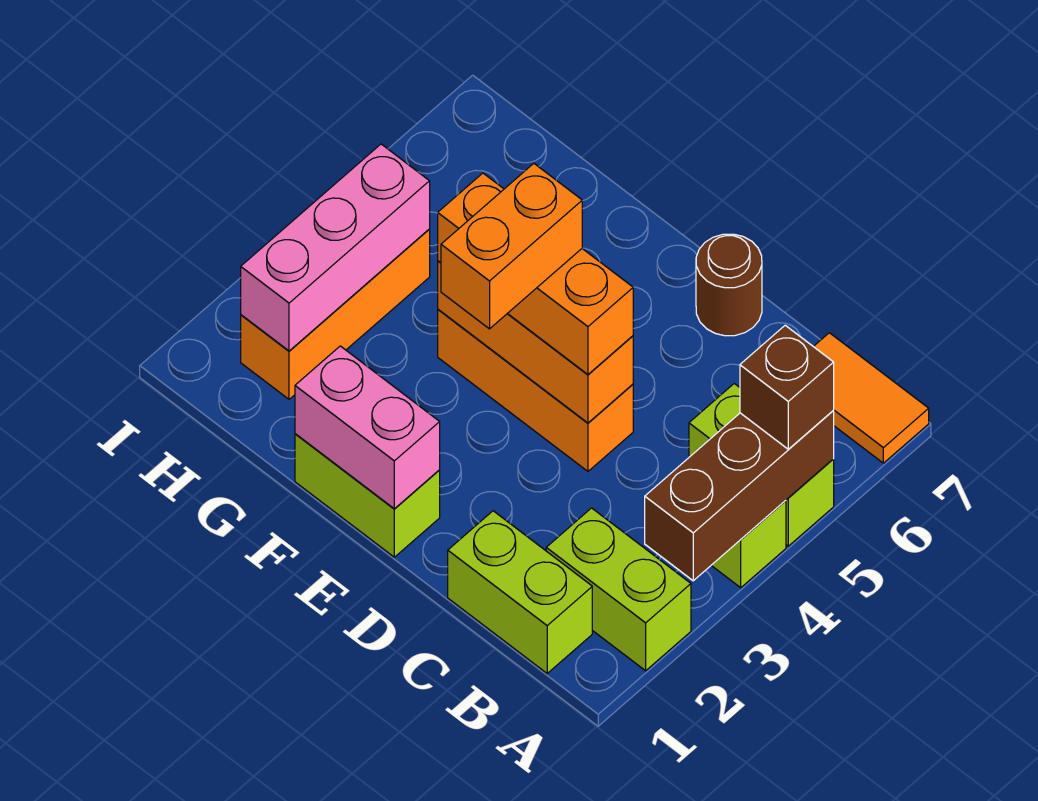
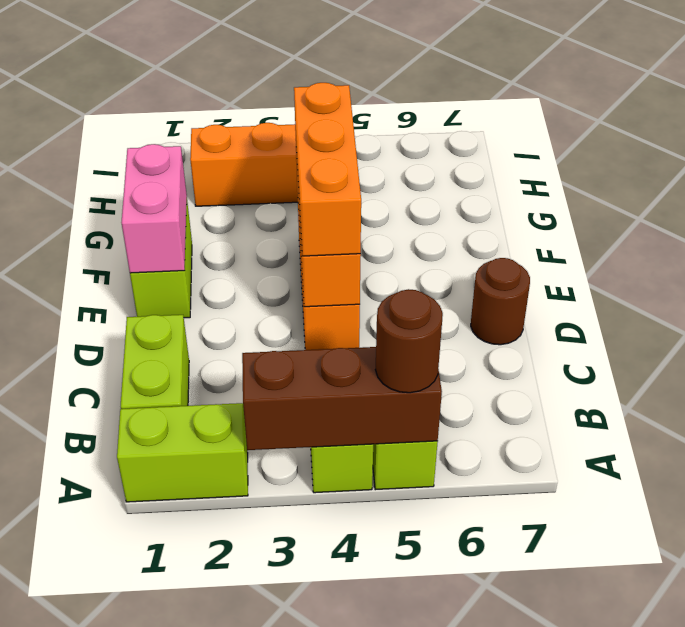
lime 1x2 brick [546,508,691,671] -> lime 1x2 brick turned to [117,403,248,502]
brown 1x1 brick [740,325,834,449] -> brown 1x1 round brick [375,289,443,393]
orange 1x2 tile [813,333,929,463] -> none
orange 1x2 brick [441,164,582,329] -> none
pink 1x3 brick [241,144,430,351] -> none

